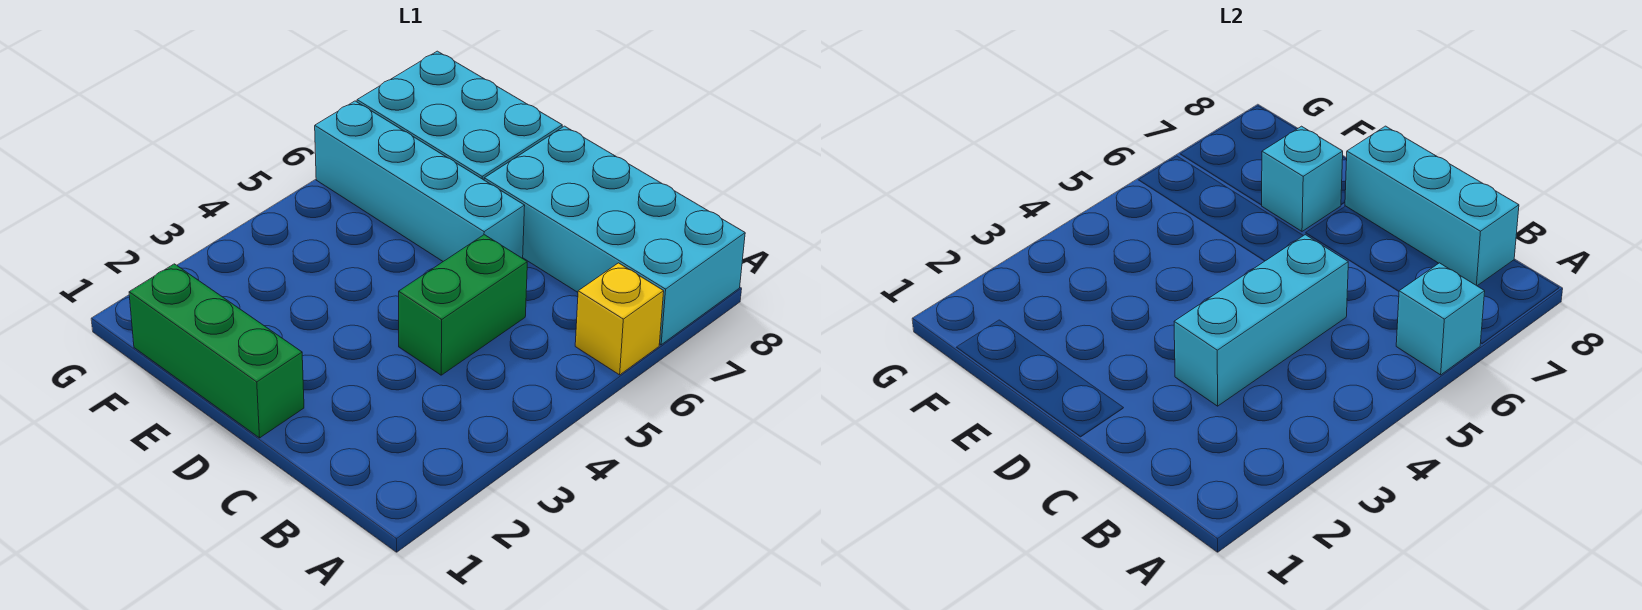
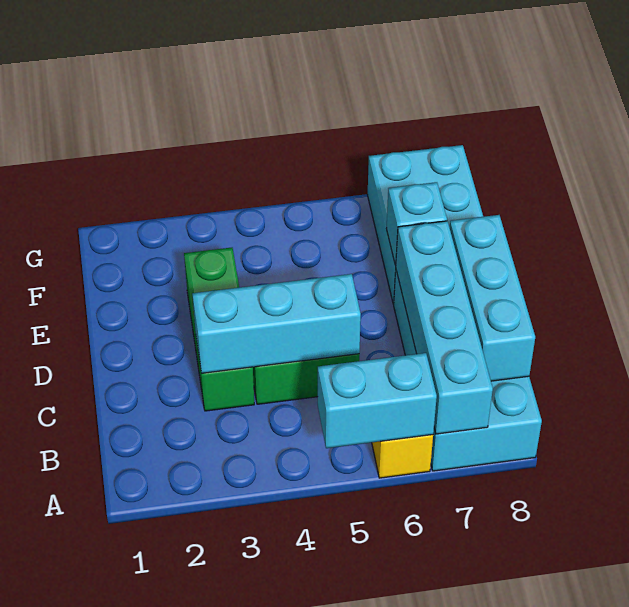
cyan 1x1 brick [1396,263,1485,375] -> cyan 1x2 brick [318,353,437,448]
green 1x3 brick [129,264,304,438] -> green 1x3 brick moved to [184,248,254,411]
cyan 1x4 brick [315,101,525,261] -> cyan 1x4 brick moved to [396,221,493,434]

